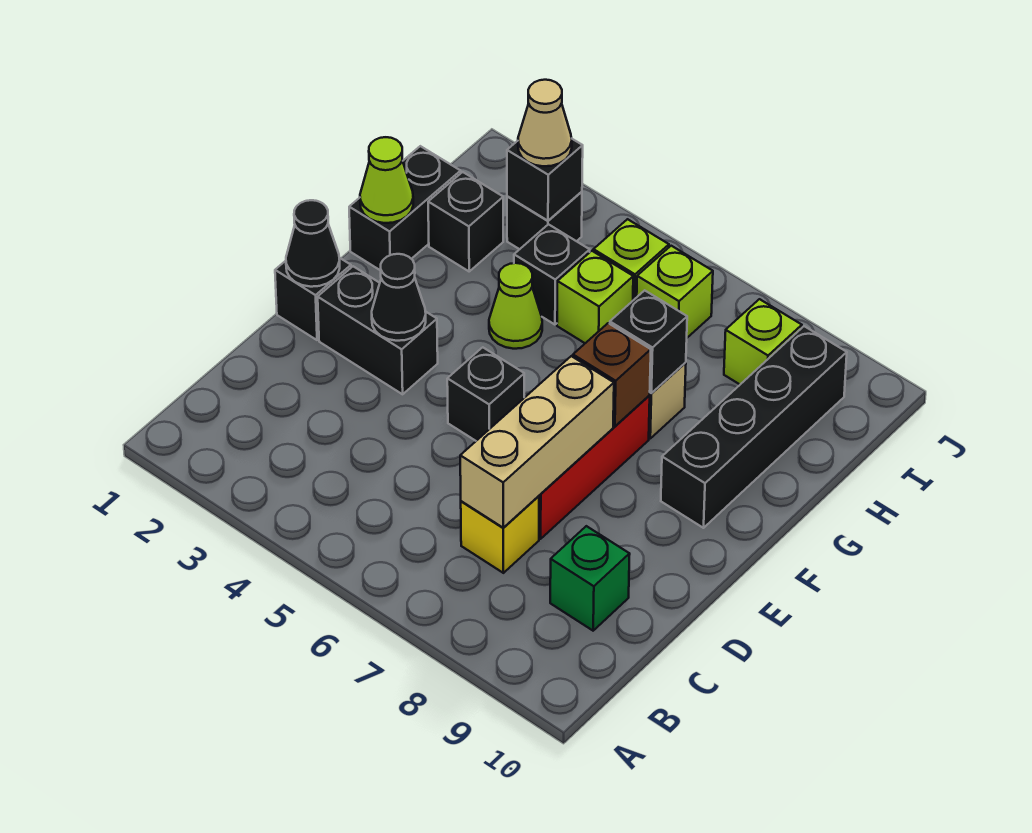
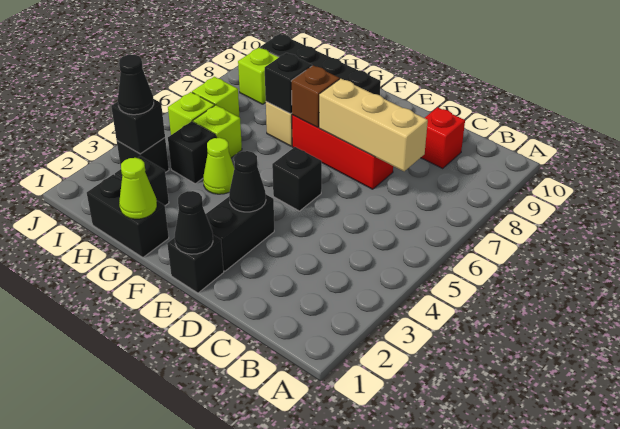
yellow 1x1 brick [461,496,539,573] -> none
green 1x1 brick [550,526,630,631] -> red 1x1 brick [421,107,465,168]
tan 1x1 cone [518,80,572,166] -> black 1x1 cone [118,55,154,115]

